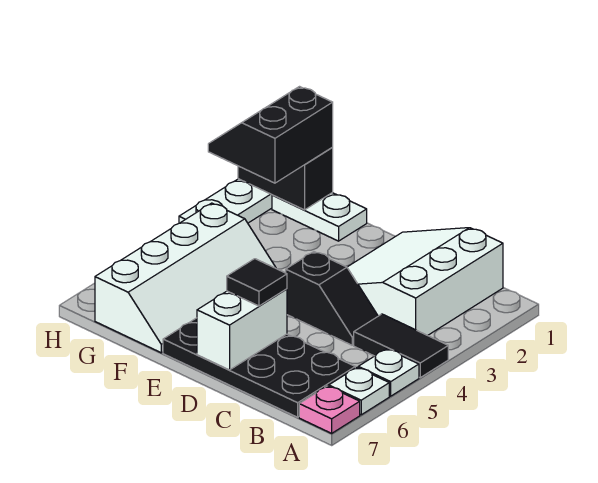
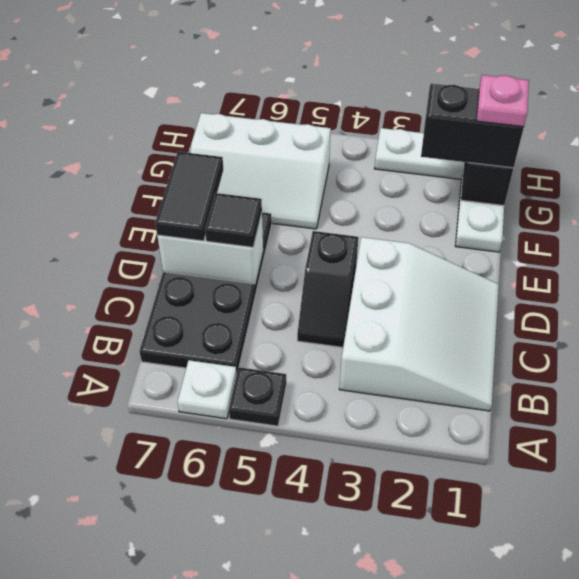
black 1x2 tile [354,314,448,377] -> black 1x2 tile moved to [155,152,224,241]
white 1x1 plate [358,349,419,396] -> black 1x1 plate [229,367,286,426]
pink 1x1 plate [299,386,360,433] -> pink 1x1 plate moved to [476,75,529,127]
white 3x3 slope [347,228,503,336] -> white 3x3 slope turned to [339,237,499,411]
white 2x4 slope [95,203,276,353] -> white 2x3 slope [190,113,331,229]

